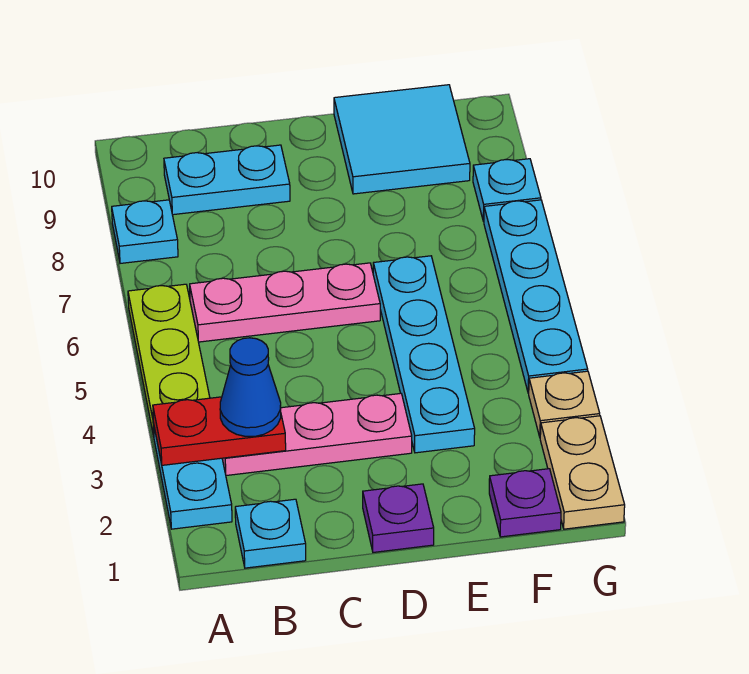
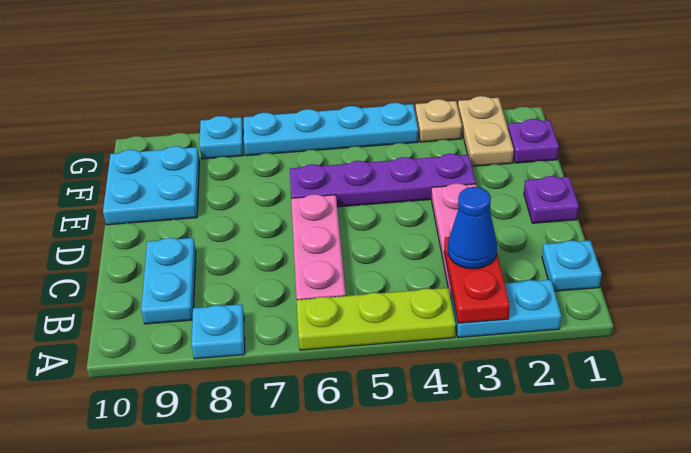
cyan 1x4 plate [373,256,475,453] -> purple 1x4 plate [290,154,476,207]
cyan 2x2 tile [334,85,470,194] -> cyan 2x2 plate [103,146,200,225]
tan 1x2 plate [540,416,625,529] -> tan 1x2 plate turned to [458,96,514,166]

